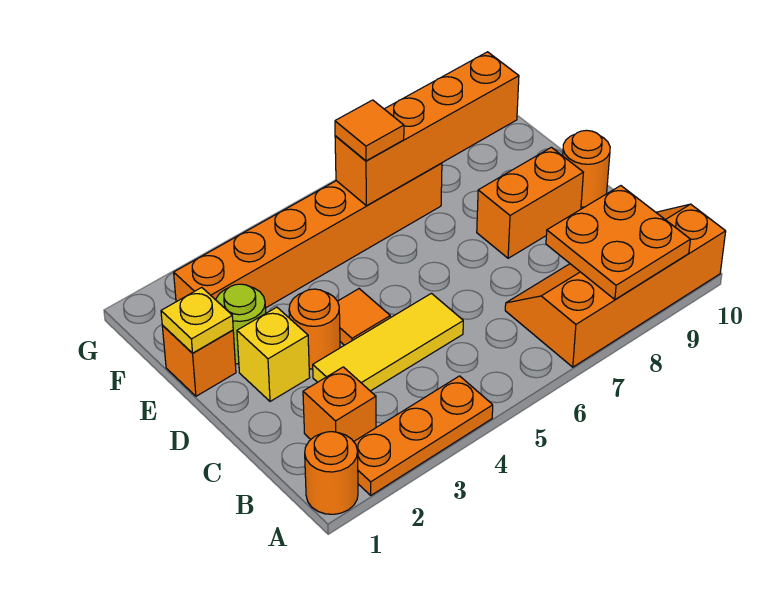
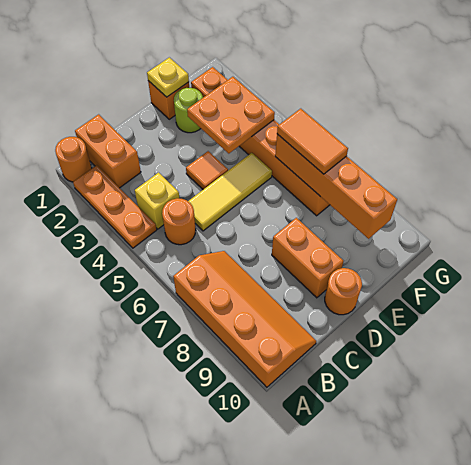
orange 2x2 plate [546,186,690,300] -> orange 2x2 plate moved to [187,77,275,153]
orange 1x1 brick [303,367,376,442] -> orange 1x2 brick [75,114,141,188]
yellow 1x3 tile [313,293,463,391] -> yellow 1x3 tile turned to [188,153,272,231]
yellow 1x1 brick [237,307,310,401] -> yellow 1x1 brick moved to [135,173,180,229]
orange 1x1 round brick [289,289,340,369] -> orange 1x1 round brick moved to [162,198,196,245]
orange 1x1 tile [335,100,404,161] -> orange 1x2 tile [277,109,348,174]

